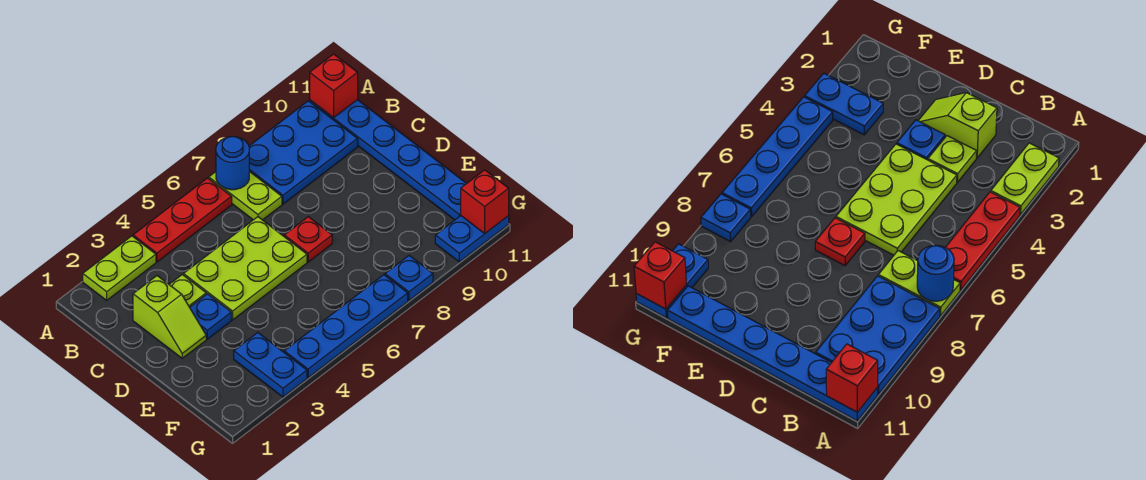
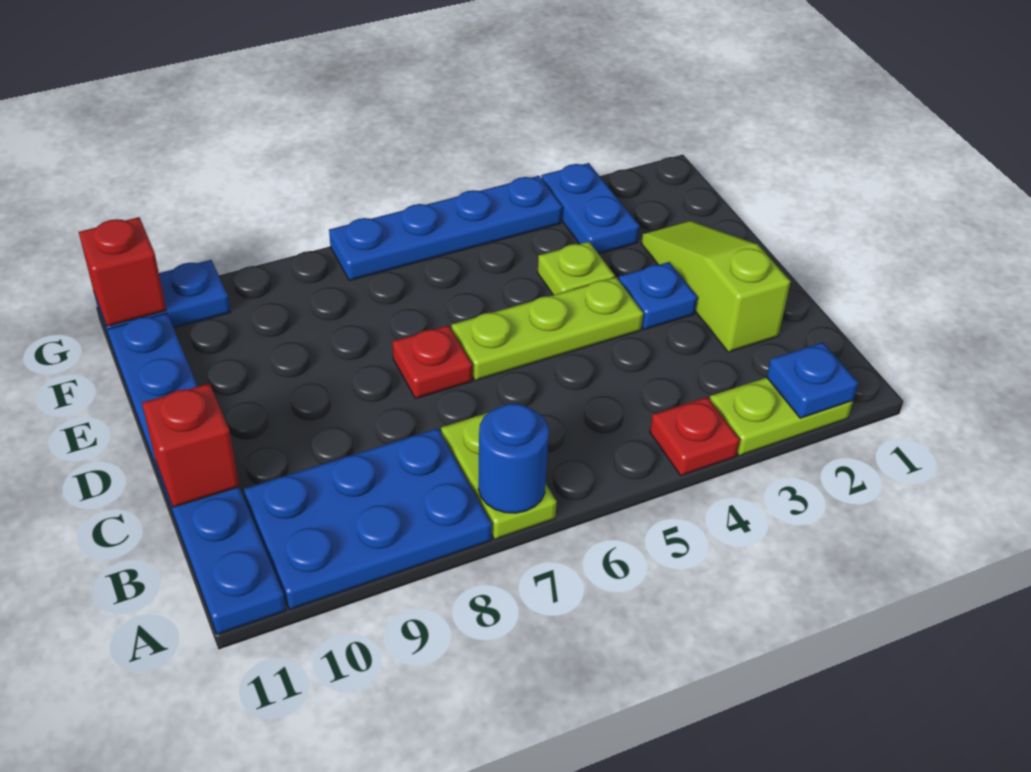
red 1x3 plate [133,178,232,262] -> red 1x1 plate [650,397,740,476]
red 1x1 brick [310,54,358,118] -> red 1x1 brick moved to [142,383,239,507]
lime 1x2 slope [133,276,206,358] -> lime 1x3 slope [641,221,791,352]
lime 1x1 plate [169,275,206,307] -> lime 1x1 plate moved to [538,242,615,295]
lime 2x3 plate [183,217,307,320] -> lime 1x3 plate [451,277,643,381]
blue 1x1 plate [385,256,433,300] -> blue 1x1 plate moved to [767,342,858,418]

